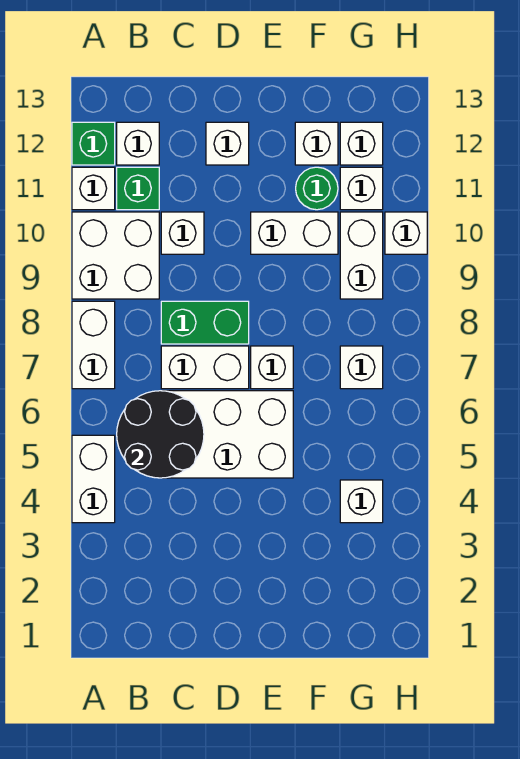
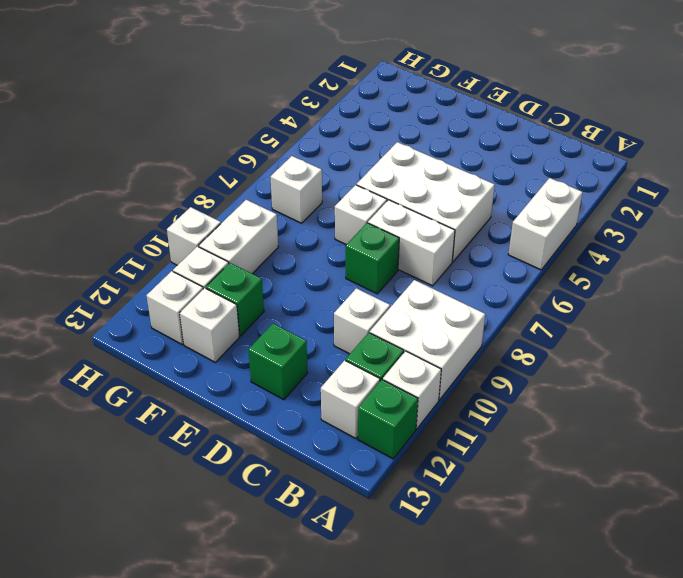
white 1x2 brick [72,301,115,389] -> none
black 2x2 round brick [117,391,204,478] -> none
green 1x2 brick [161,301,249,344] -> green 1x1 brick [346,223,399,294]
white 1x1 brick [206,122,249,165] -> green 1x1 brick [248,324,307,400]
white 1x2 brick [251,212,338,254] -> none
green 1x1 round brick [296,167,338,210] -> green 1x1 brick [206,263,264,336]
white 1x1 brick [340,480,383,523] -> none

